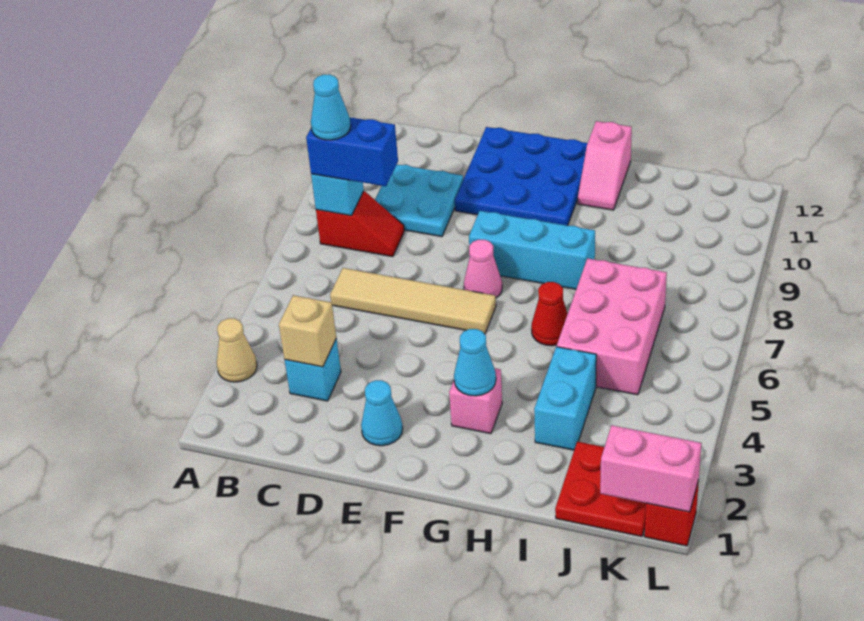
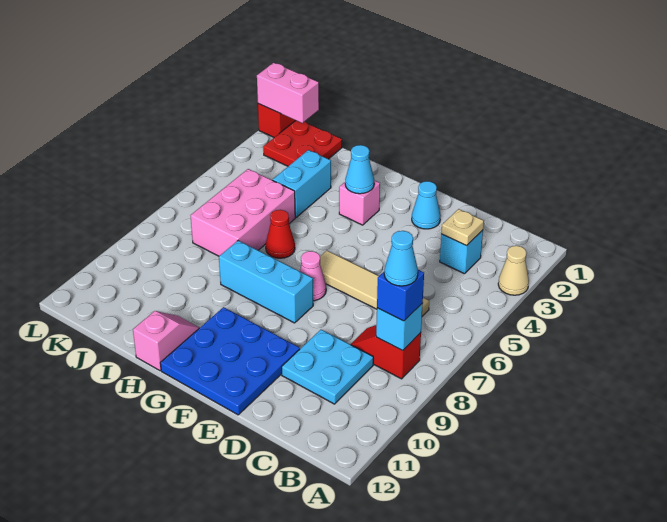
blue 1x2 brick [306,117,398,186] -> blue 1x1 brick [377,270,424,321]
tan 1x1 brick [279,295,336,367] -> tan 1x1 plate [441,209,484,246]

